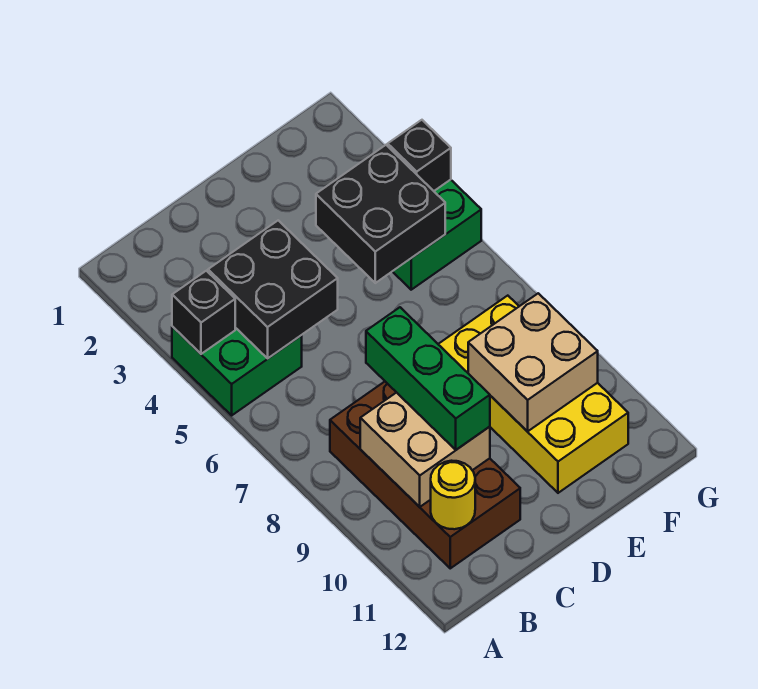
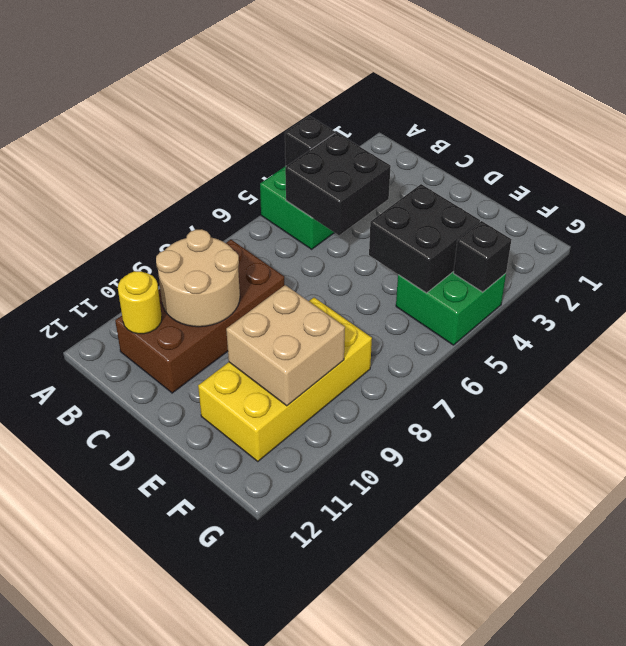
tan 2x2 brick [360,392,490,507] -> tan 2x2 round brick [156,229,240,327]
green 1x3 brick [366,307,490,450] -> none

